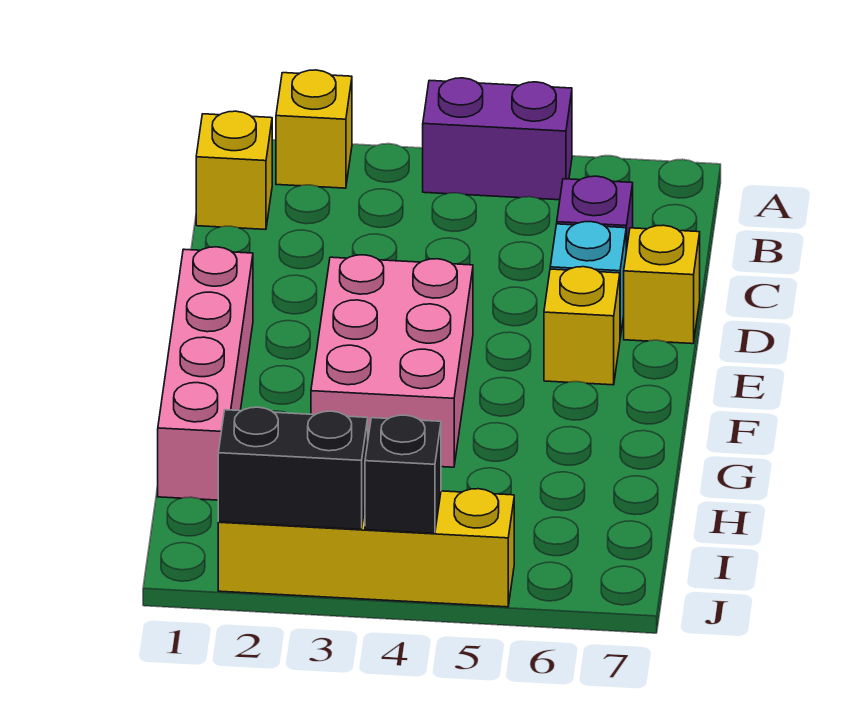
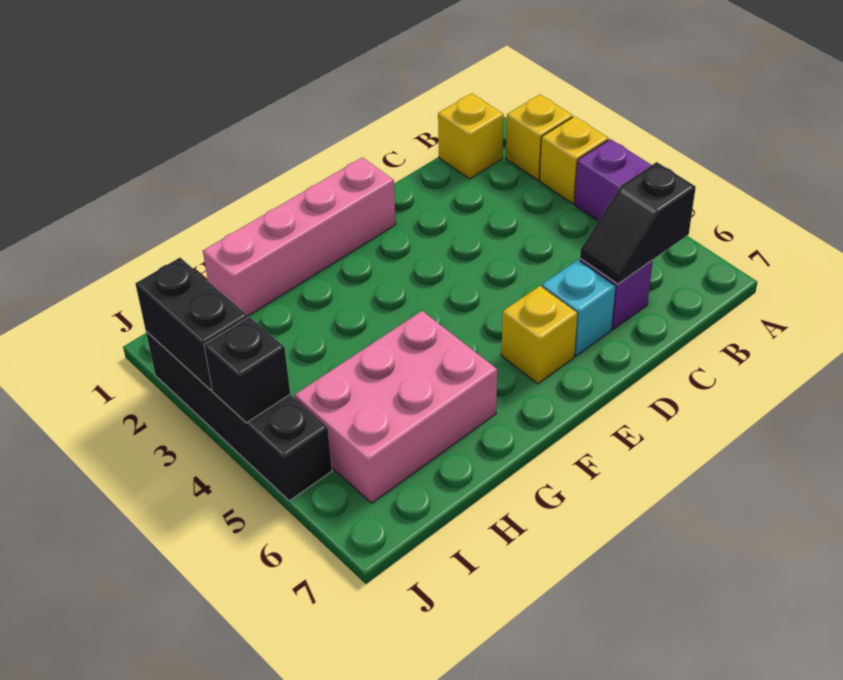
none -> black 1x2 slope [580,162,696,284]
yellow 1x1 brick [624,225,700,344] -> yellow 1x1 brick moved to [540,117,609,204]
pink 2x3 brick [311,255,473,467] -> pink 2x3 brick moved to [294,311,497,503]
yellow 1x4 brick [218,489,514,607] -> black 1x4 brick [146,332,332,501]

